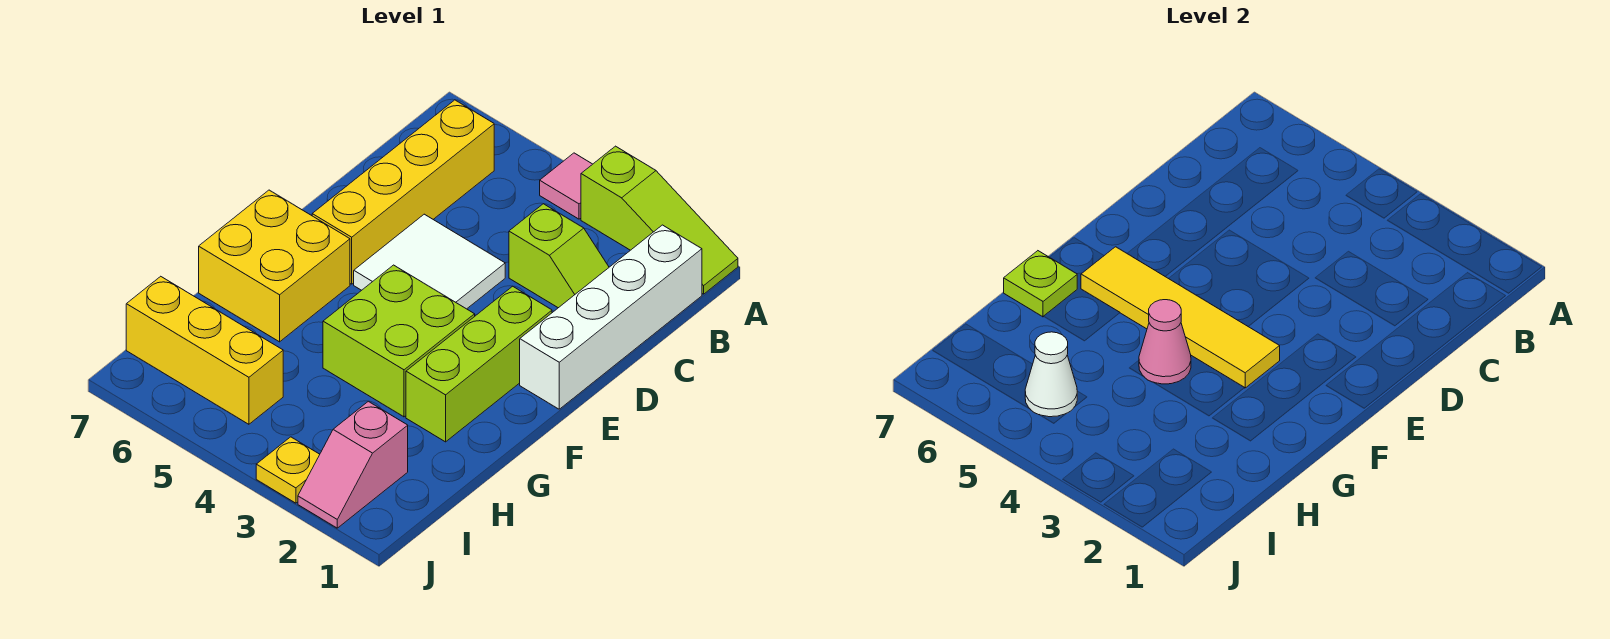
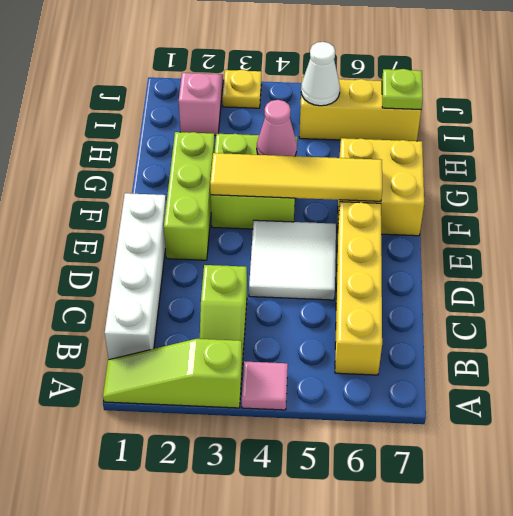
lime 1x2 slope [509,204,609,308] -> lime 1x2 slope turned to [200,265,247,365]
lime 1x1 plate [1004,251,1077,317] -> lime 1x1 plate moved to [382,69,423,109]

